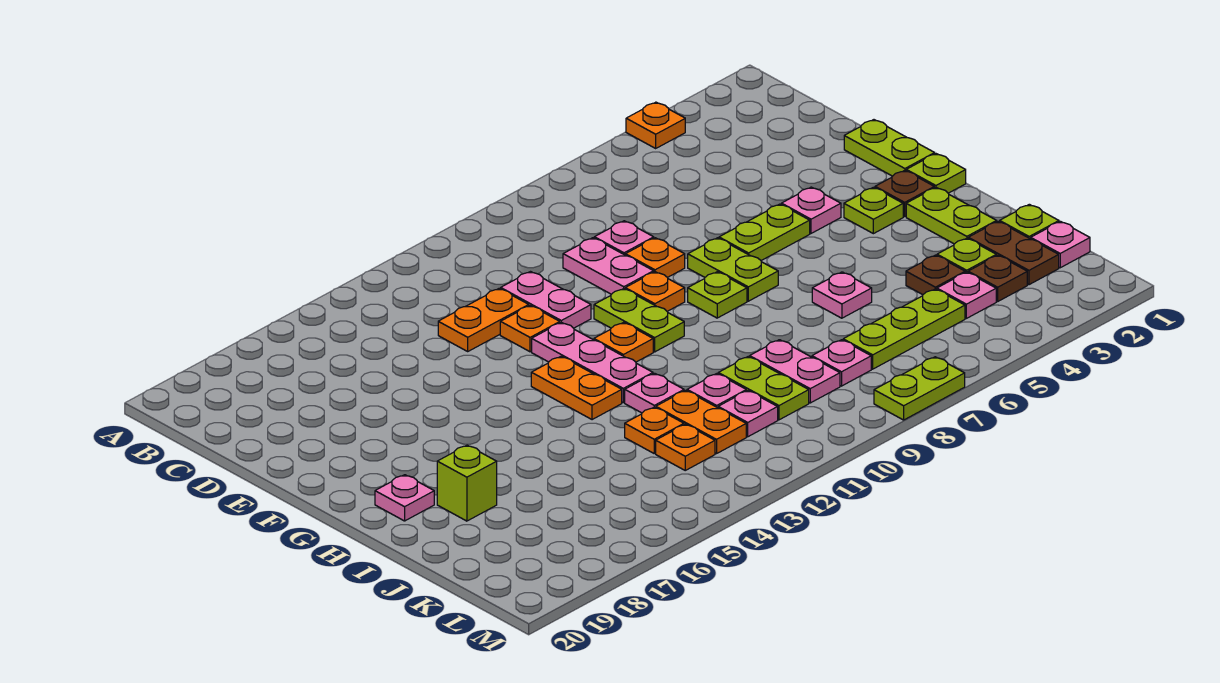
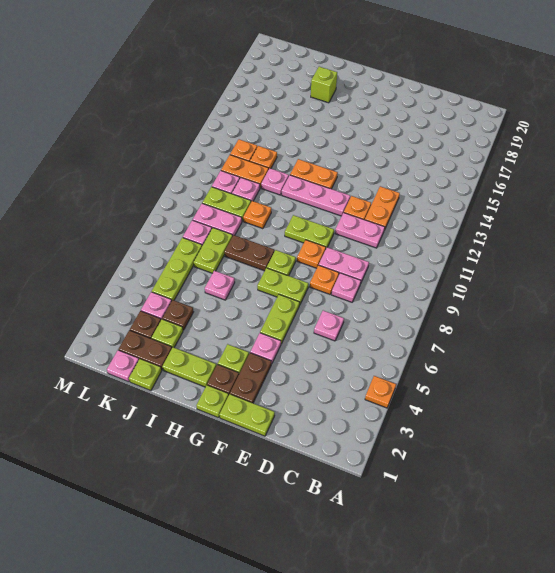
none -> brown 1x2 plate [230,353,271,403]
orange 1x1 plate [594,322,653,362] -> orange 1x1 plate moved to [243,201,271,229]
none -> brown 1x2 plate [224,235,274,271]
pink 1x1 plate [375,475,434,521] -> pink 1x1 plate moved to [314,311,344,341]
lime 1x2 plate [874,357,965,420] -> lime 1x2 plate moved to [194,228,233,273]

